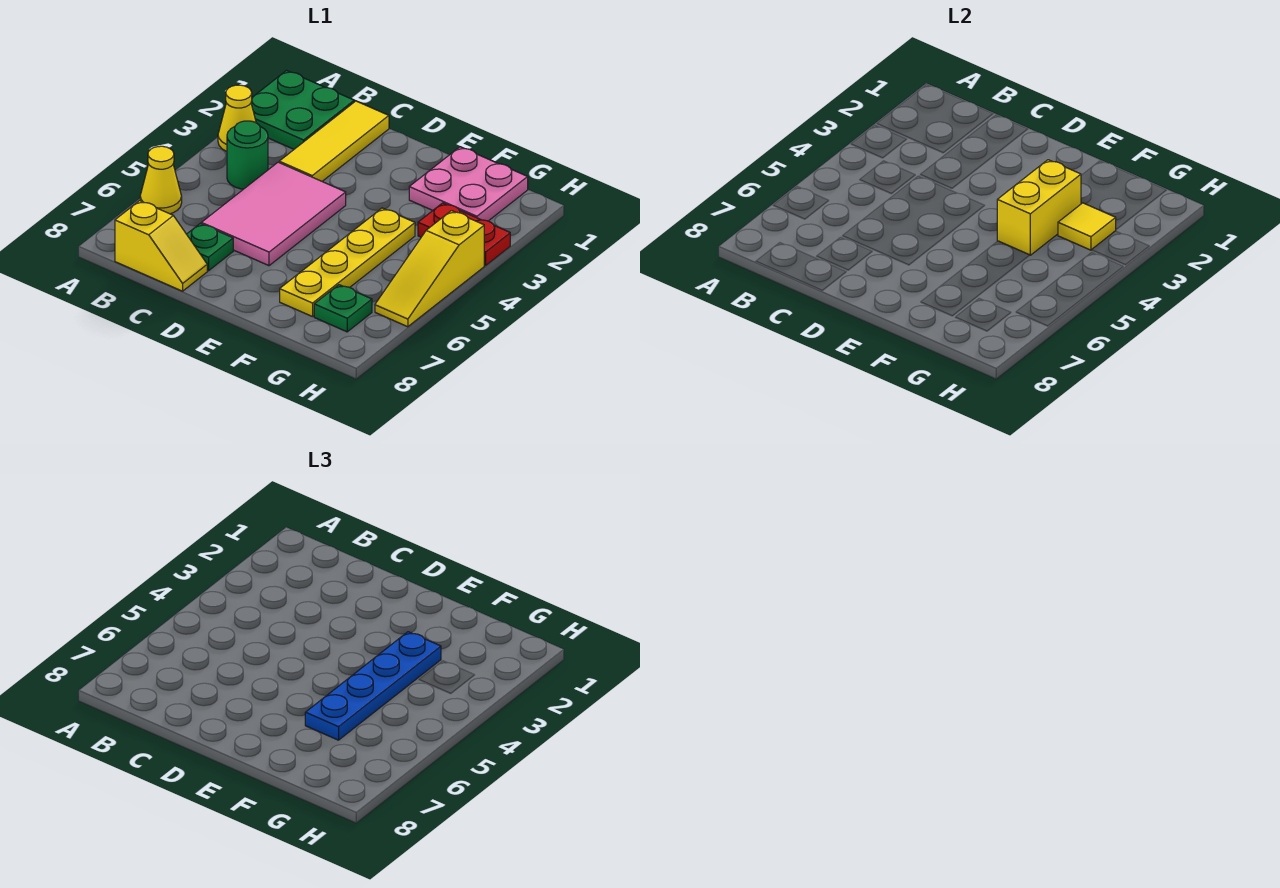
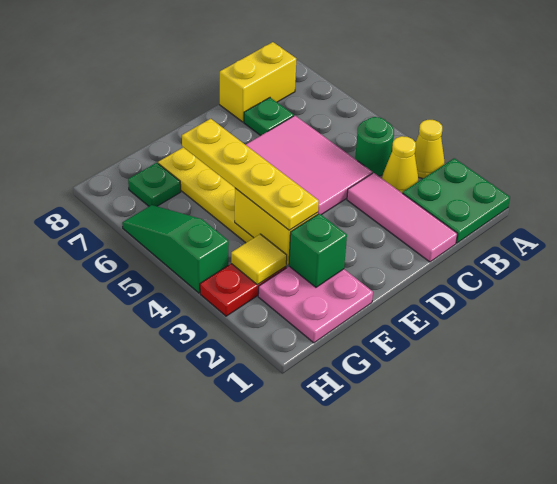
yellow 1x1 cone [140,146,182,214] -> yellow 1x1 cone moved to [382,136,418,193]
yellow 1x2 slope [115,201,207,291] -> yellow 1x2 brick [220,42,296,122]
yellow 1x3 tile [279,101,389,181] -> pink 1x3 tile [347,173,457,262]
none -> green 1x1 brick [289,214,347,287]
blue 1x4 plate [305,632,441,740] -> yellow 1x4 plate [182,119,319,230]
yellow 1x3 slope [375,211,484,327] -> green 1x3 slope [122,205,229,293]

